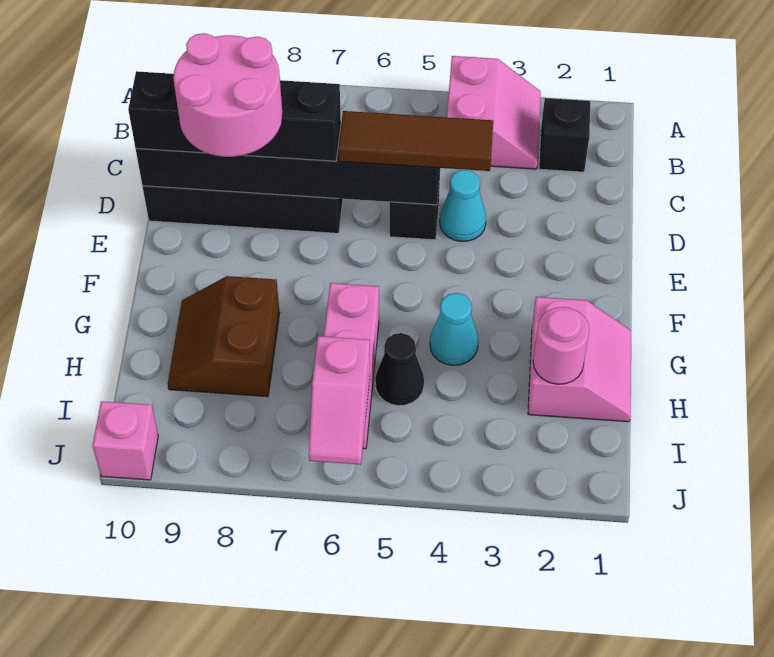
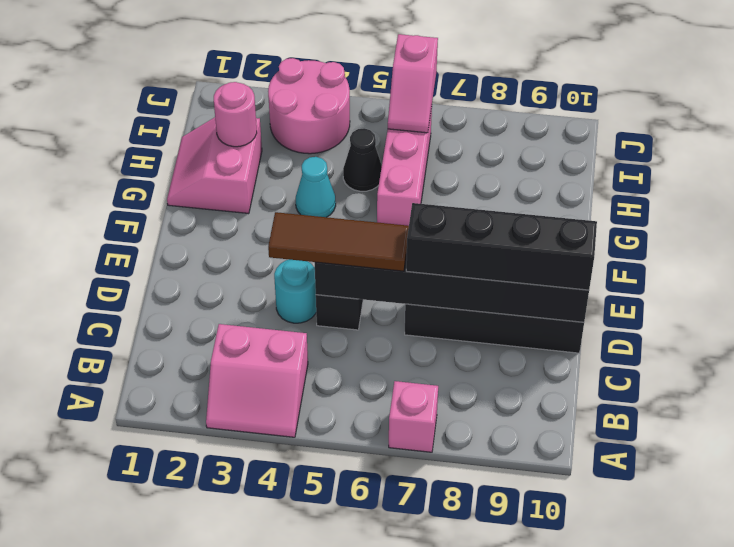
pink 2x2 slope [447,56,541,169] -> pink 2x2 slope turned to [206,324,308,437]
black 1x1 brick [539,98,590,172] -> none
cyan 1x1 cone [440,170,486,241] -> cyan 1x1 round brick [274,260,316,323]
pink 2x2 round brick [173,33,282,157] -> pink 2x2 round brick moved to [268,58,350,154]
brown 2x2 slope [168,276,280,397] -> none
pink 1x2 slope [309,336,370,465] -> pink 1x2 slope turned to [388,34,438,133]
pink 1x1 brick [93,401,158,480] -> pink 1x1 brick moved to [389,381,438,452]

